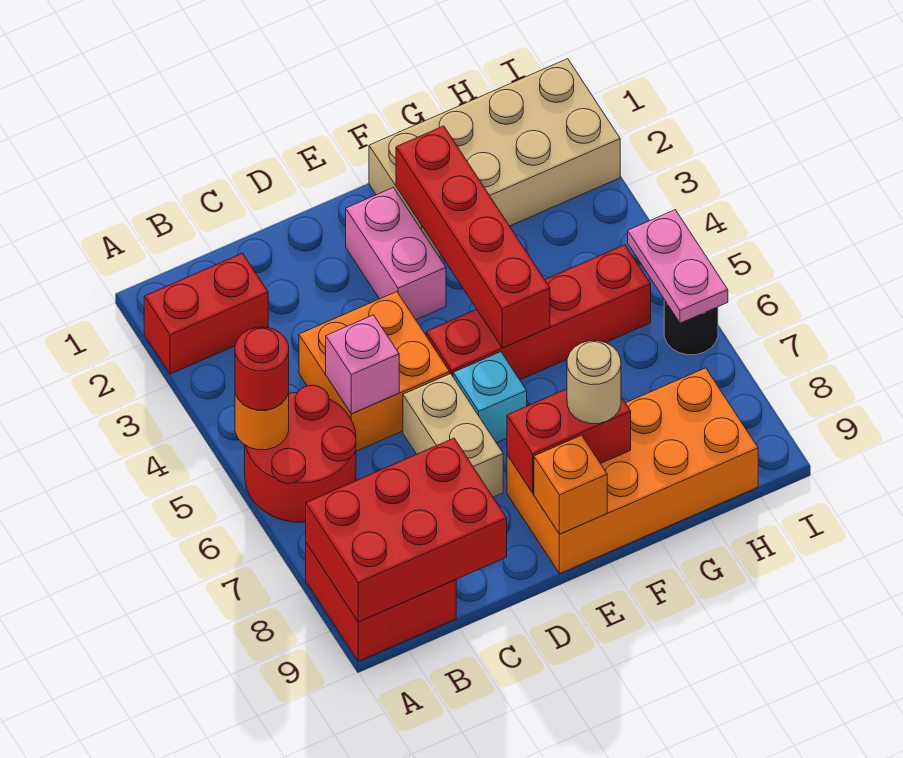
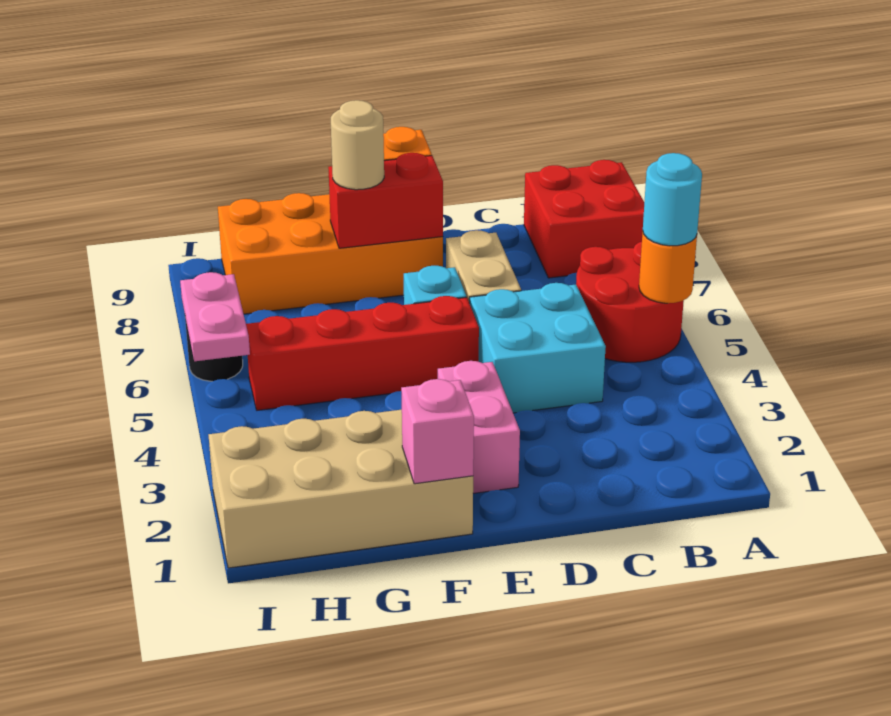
red 1x2 brick [144,253,268,374] -> none
red 1x1 round brick [235,327,289,410] -> cyan 1x1 round brick [643,153,702,246]
red 2x3 brick [306,438,507,622] -> none
orange 2x2 brick [299,292,450,451] -> cyan 2x2 brick [470,283,606,413]
pink 1x1 brick [326,315,399,414] -> pink 1x1 brick moved to [401,379,474,484]
red 1x4 brick [396,126,550,348] -> none

